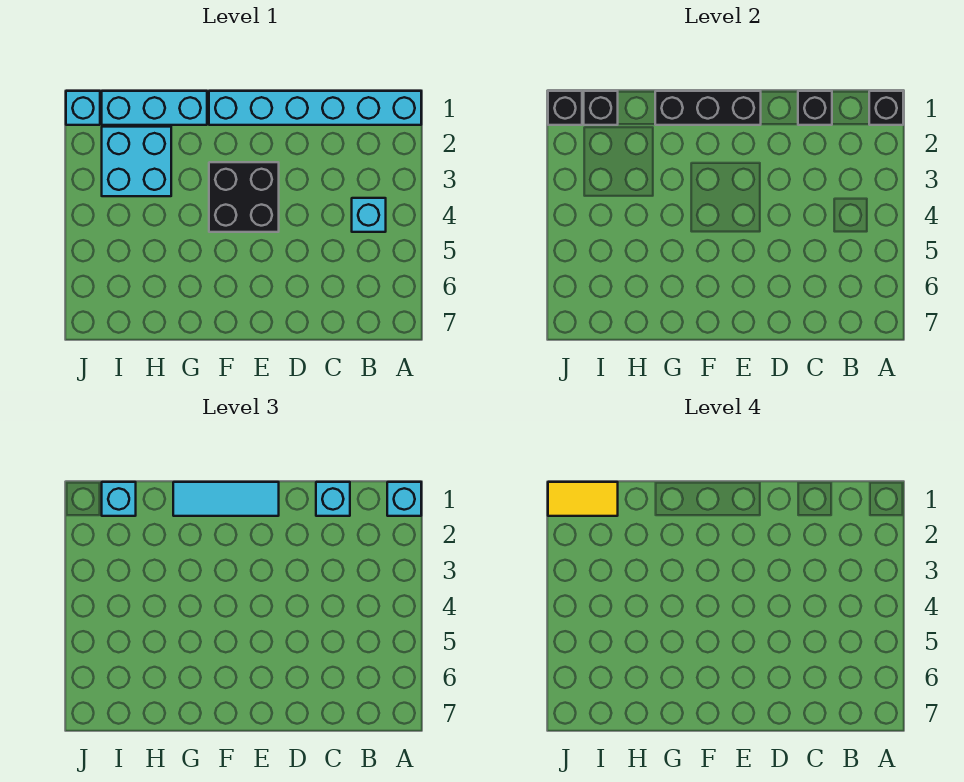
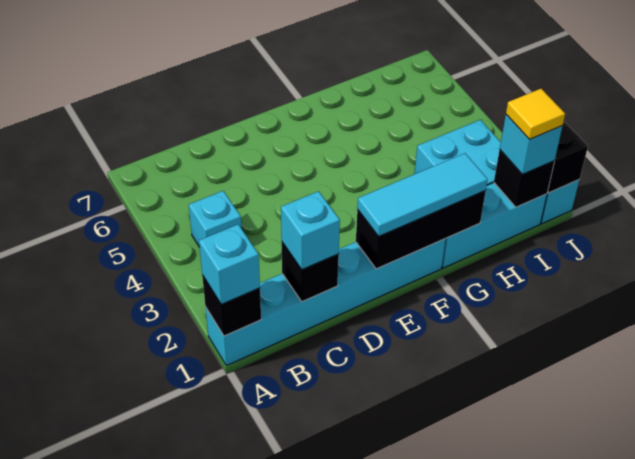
black 2x2 brick [209,162,279,232] -> none
yellow 1x2 tile [548,482,618,516] -> yellow 1x1 tile [506,89,565,139]

